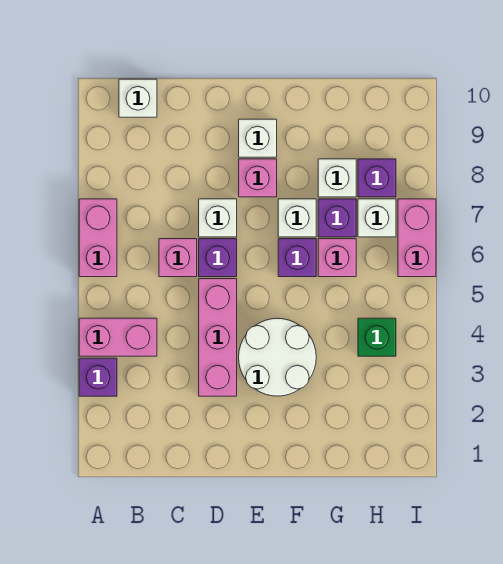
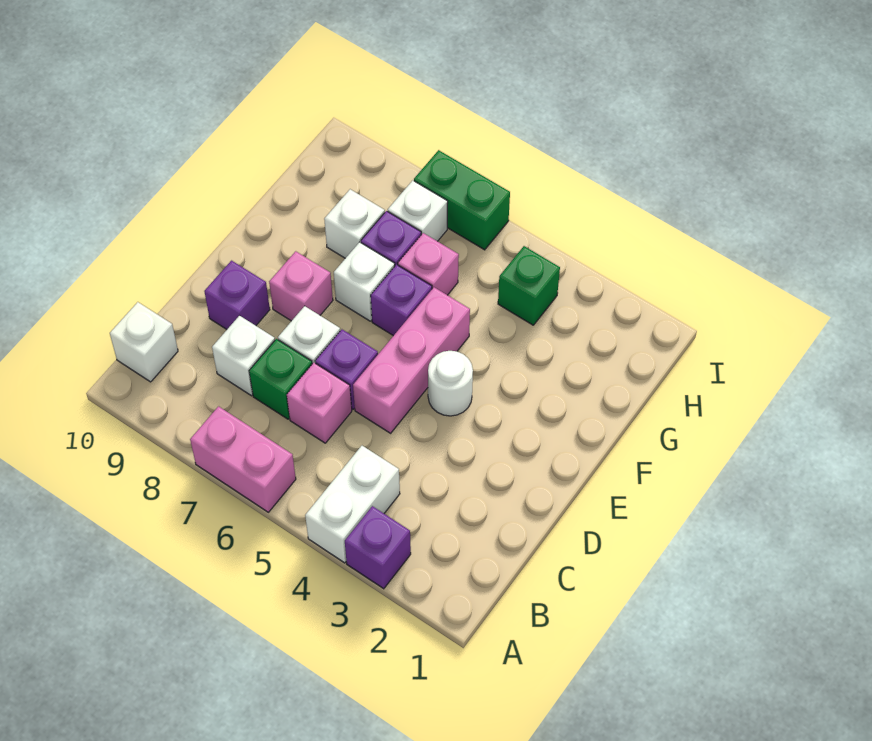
pink 1x2 brick [79,318,157,356] -> white 1x2 brick [305,446,400,563]
none -> green 1x1 brick [249,339,312,419]
pink 1x3 brick [199,279,237,396] -> pink 1x3 brick turned to [353,287,470,433]
white 2x2 round brick [239,318,316,396] -> white 1x1 round brick [428,351,473,416]
white 1x1 brick [239,119,277,157] -> white 1x1 brick moved to [212,315,275,396]
purple 1x1 brick [358,159,396,197] -> purple 1x1 brick moved to [204,261,270,329]
pink 1x2 brick [398,199,436,277] -> green 1x2 brick [414,150,510,250]

